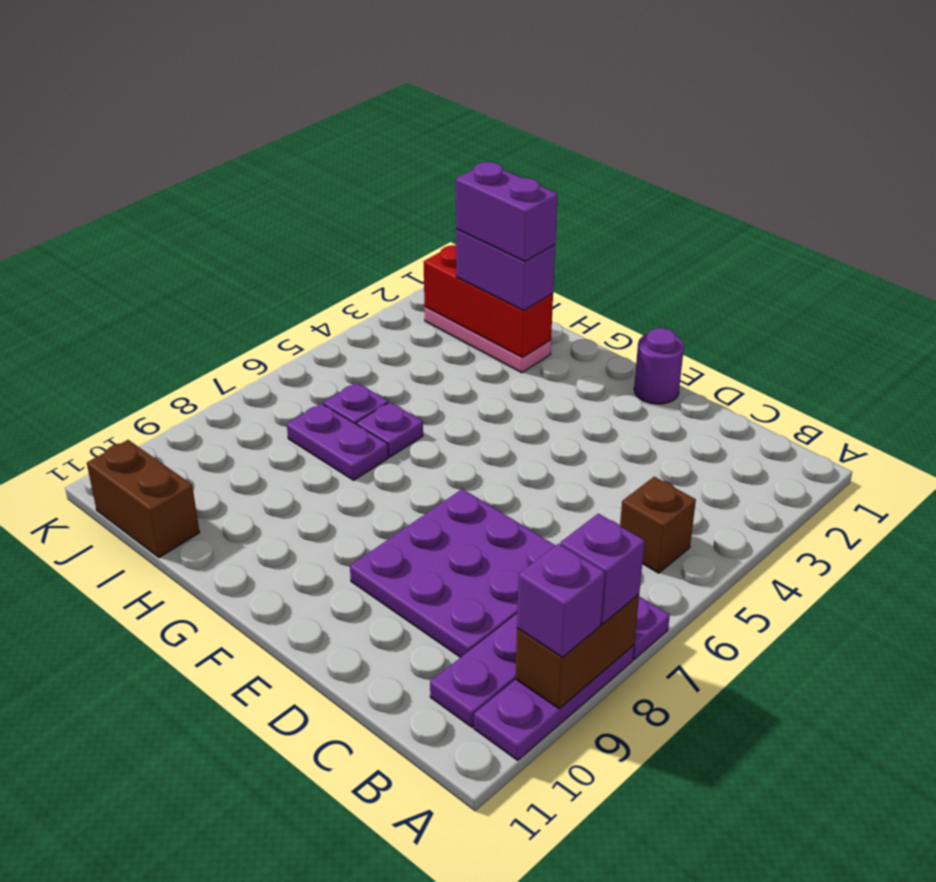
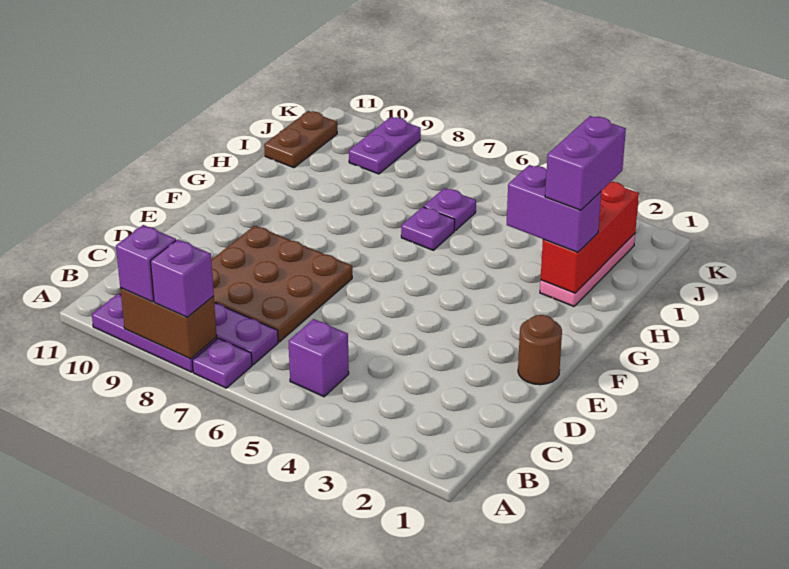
brown 1x1 brick [620,477,696,573] -> purple 1x1 brick [289,319,349,397]
purple 3x3 plate [350,489,556,658] -> brown 3x3 plate [211,226,352,342]
purple 1x1 round brick [634,328,684,404] -> brown 1x1 round brick [518,315,562,385]
purple 1x2 brick [456,229,555,311] -> purple 1x2 brick turned to [507,165,601,253]
purple 1x2 plate [287,403,388,480] -> purple 1x2 plate moved to [349,117,421,174]
brown 1x2 brick [87,440,200,558] -> brown 1x2 plate [264,111,337,168]

